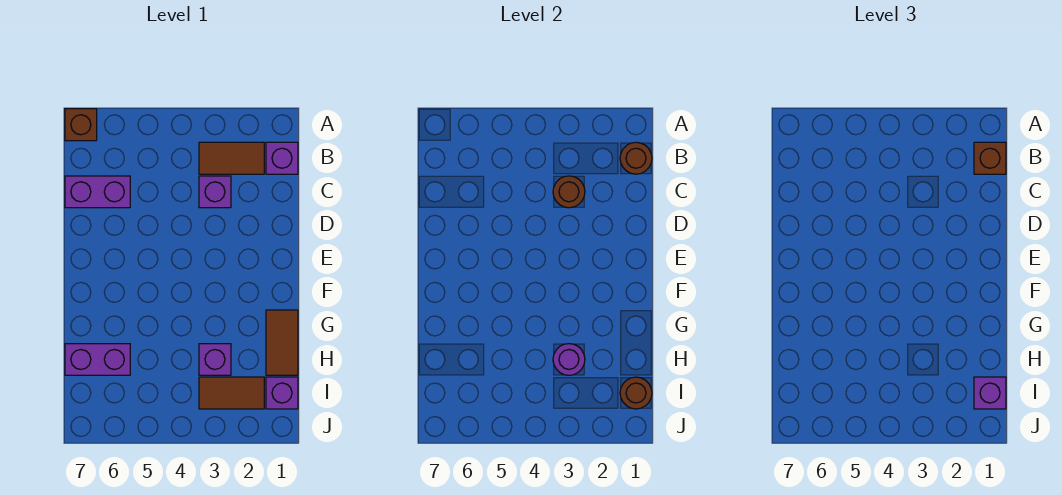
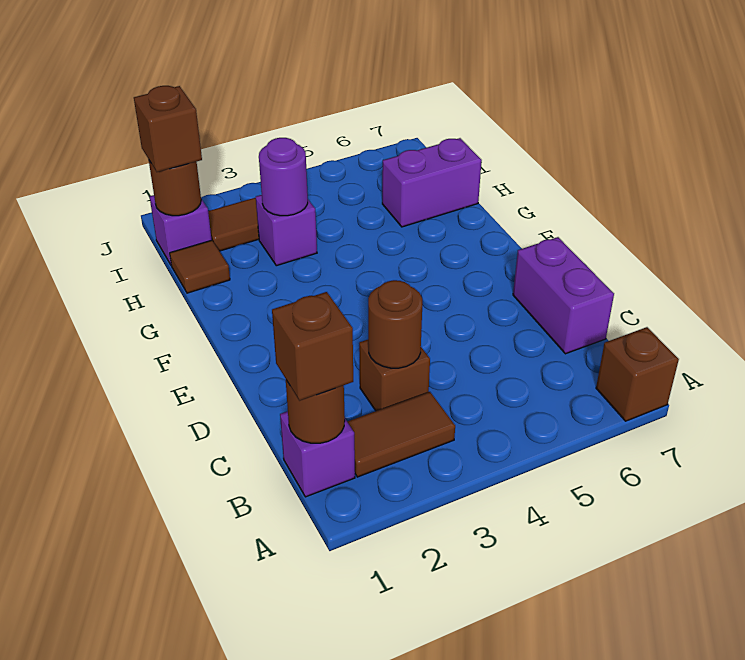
purple 1x1 brick [199,176,231,208] -> brown 1x1 brick [359,340,430,411]
purple 1x2 brick [65,176,130,208] -> purple 1x2 brick turned to [513,237,614,354]
brown 1x2 tile [266,310,298,375] -> brown 1x1 tile [170,240,230,293]
purple 1x1 brick [974,377,1006,409] -> brown 1x1 brick [134,86,202,172]

